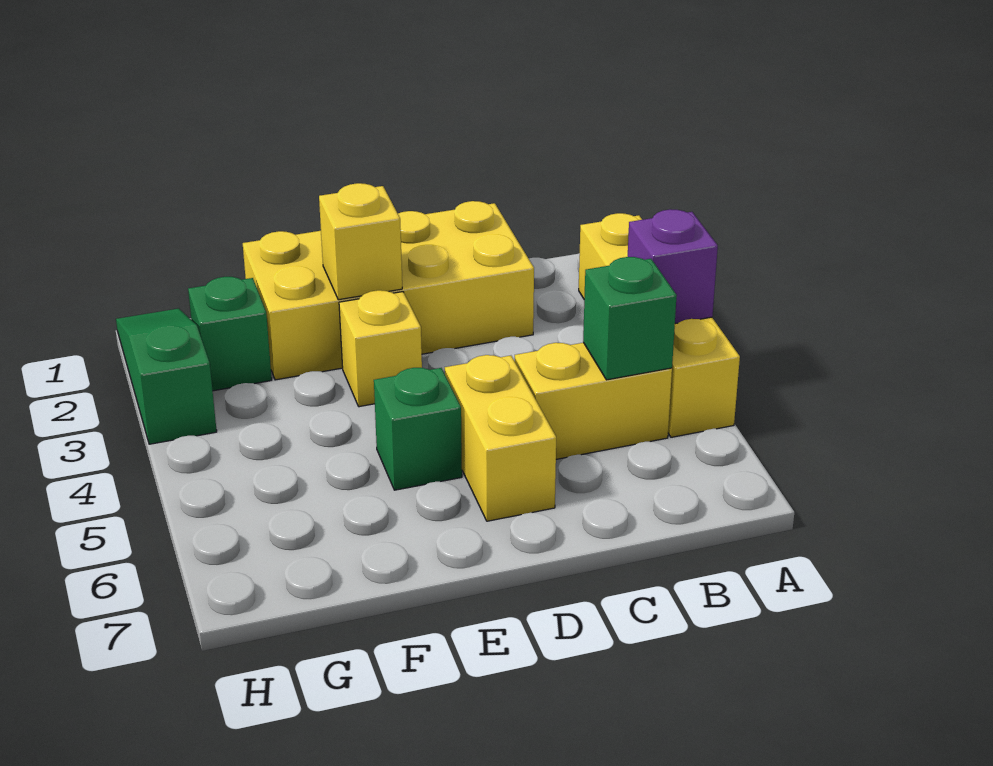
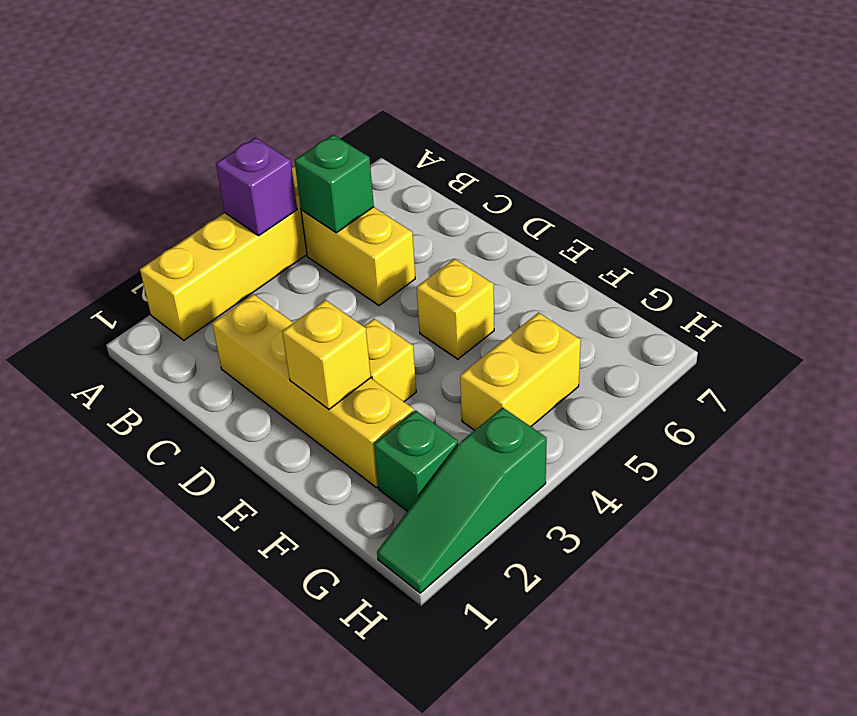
yellow 2x4 brick [243,201,534,380] -> yellow 1x4 brick [212,294,414,488]
yellow 1x2 brick [445,355,556,521] -> yellow 1x2 brick moved to [460,313,581,430]
green 1x1 brick [374,368,462,490] -> yellow 1x1 brick [417,259,494,359]

